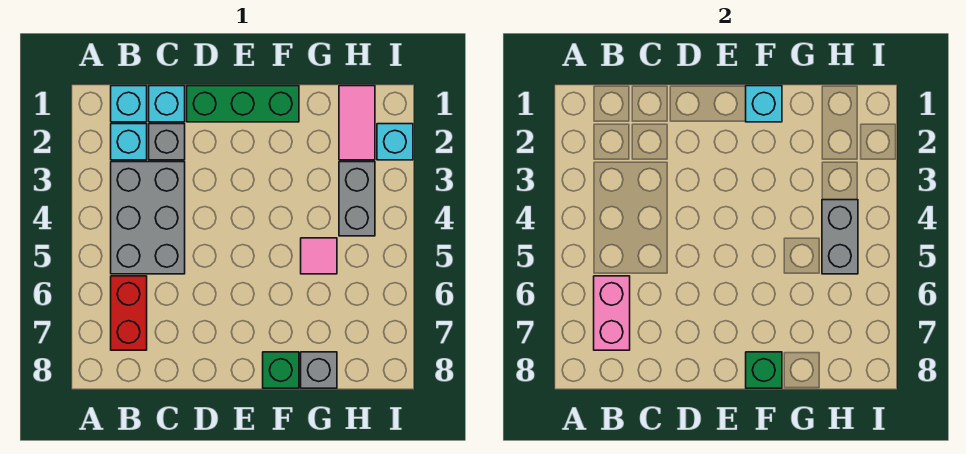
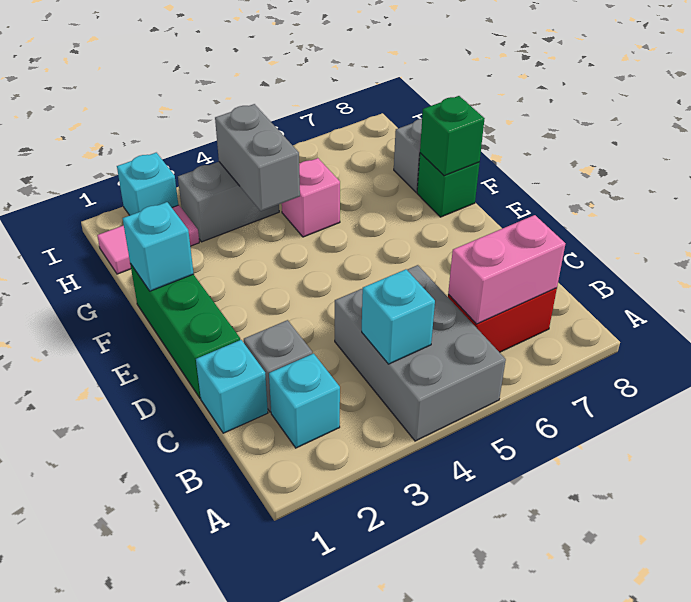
cyan 1x1 brick [111,86,147,122] -> cyan 1x1 brick moved to [362,269,435,364]
grey 2x3 brick [111,162,185,274] -> grey 2x3 brick turned to [335,265,506,441]
pink 1x1 tile [301,238,337,274] -> pink 1x1 brick [282,158,340,237]
grey 1x2 brick [822,200,858,274] -> grey 1x2 brick turned to [215,104,300,211]

